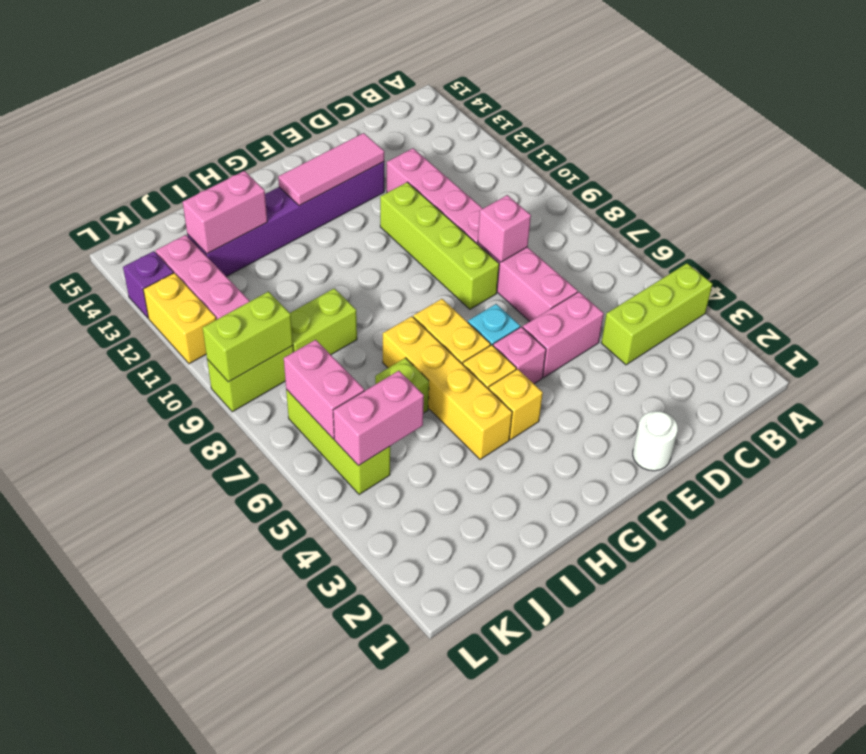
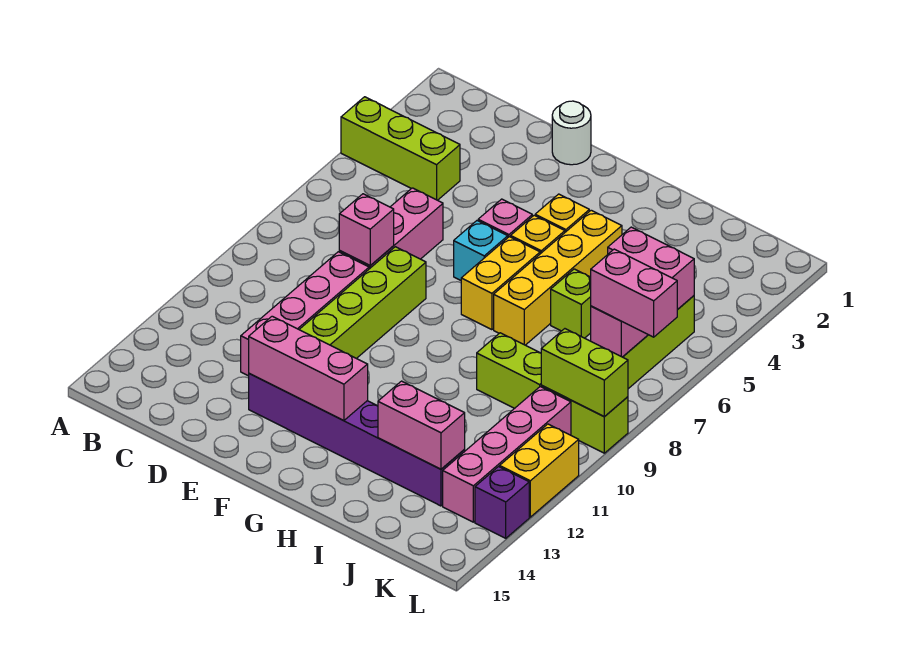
pink 1x2 brick [523,292,604,377] -> pink 1x2 brick moved to [591,249,677,337]
pink 1x3 tile [278,133,384,206] -> pink 1x3 brick [249,316,368,421]

